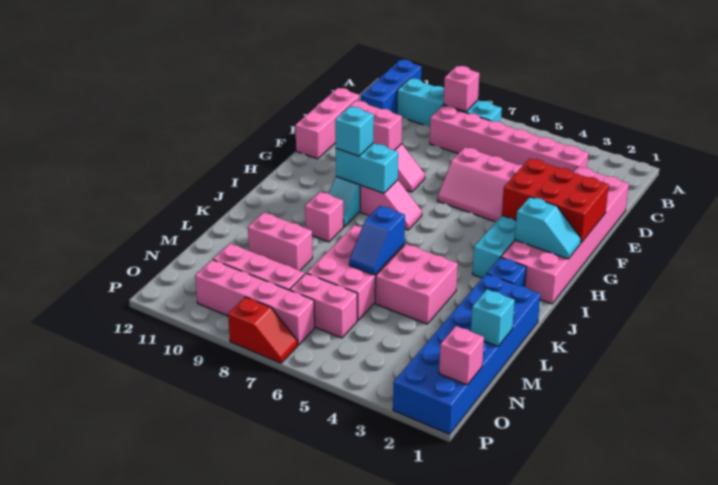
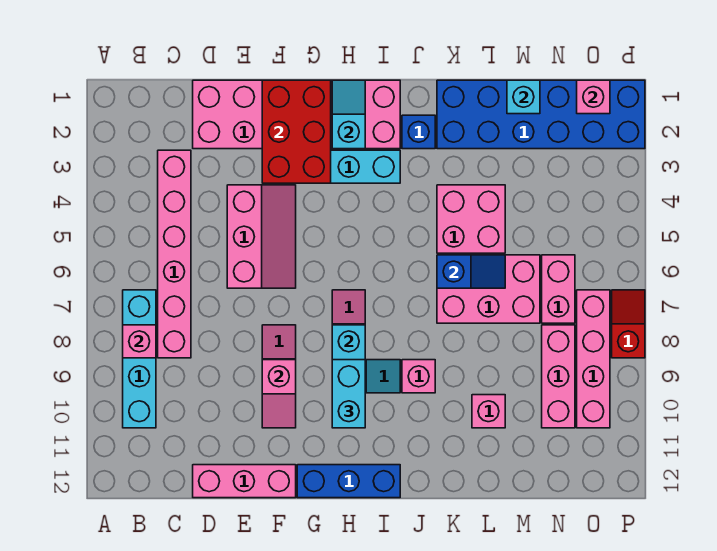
blue 1x3 brick [361,60,421,114] -> blue 1x3 brick moved to [297,465,400,498]
pink 1x2 brick [342,101,402,150] -> pink 1x2 slope [262,360,296,428]
cyan 1x1 brick [335,107,374,156] -> cyan 1x2 brick [332,360,365,428]
pink 1x2 brick [248,212,313,271] -> pink 1x1 brick [472,395,505,428]

